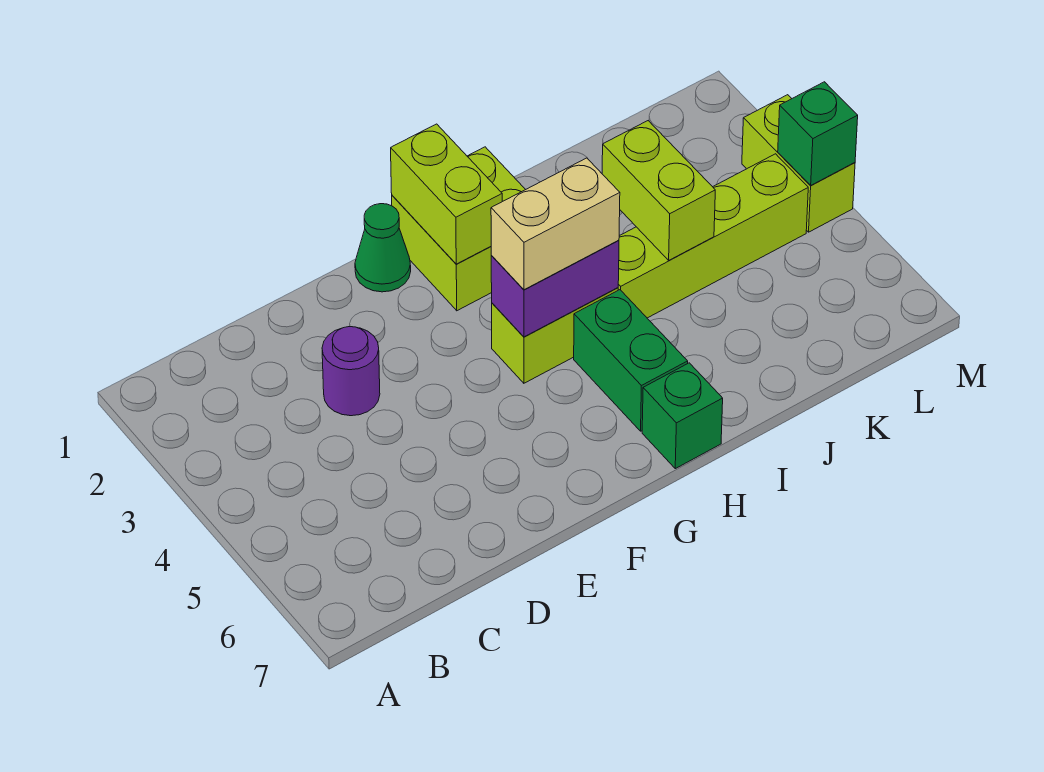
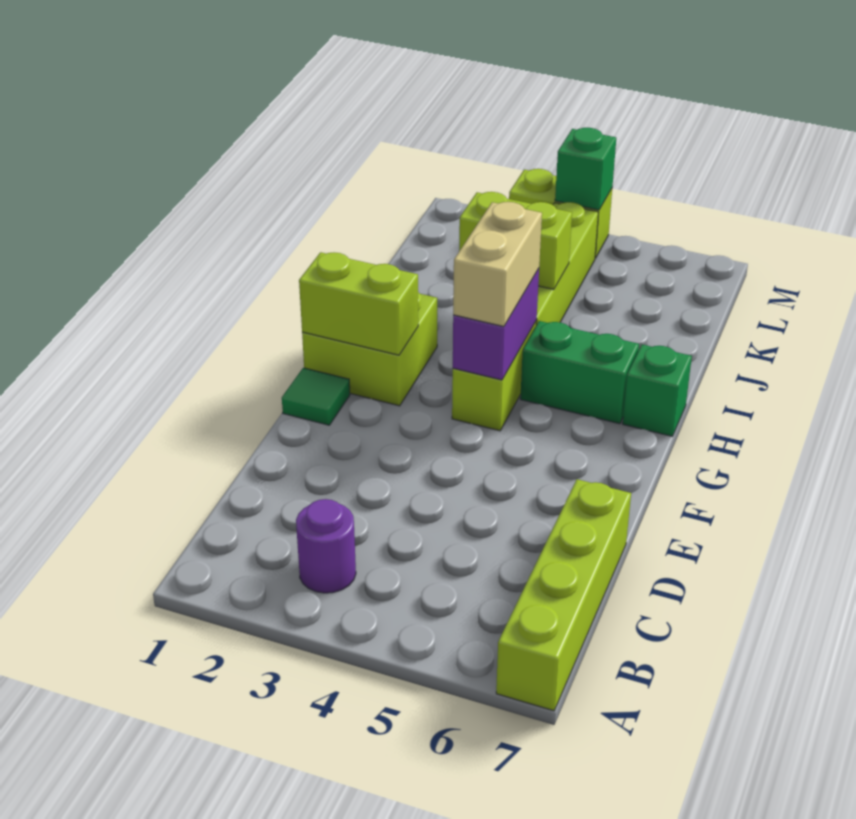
none -> lime 1x4 brick [496,479,631,711]
purple 1x1 round brick [322,327,380,416] -> purple 1x1 round brick moved to [296,499,356,593]
green 1x1 cone [355,204,411,292] -> green 1x1 tile [282,368,350,425]

